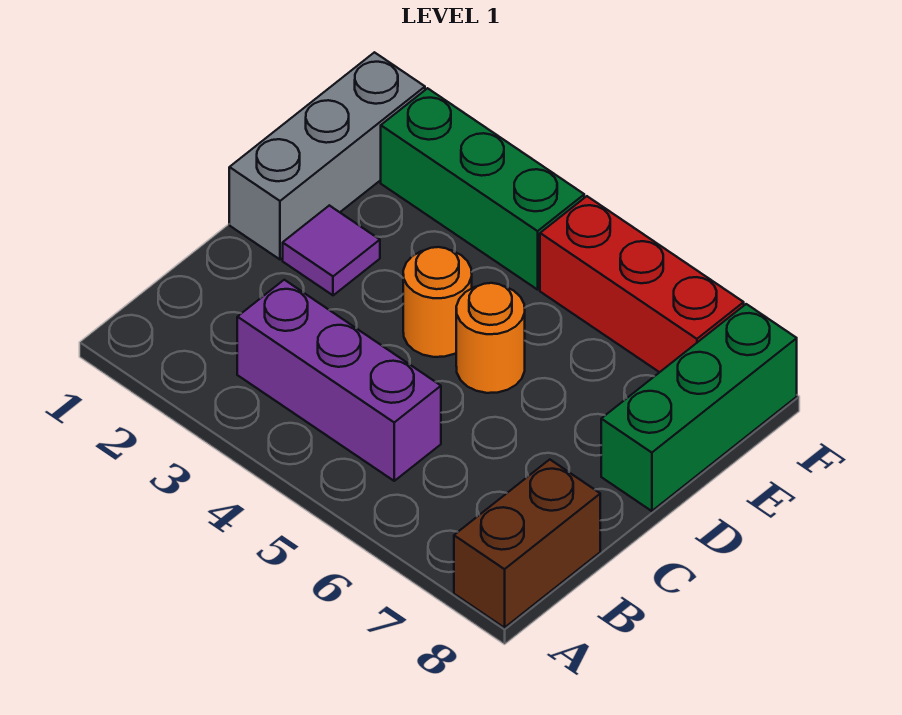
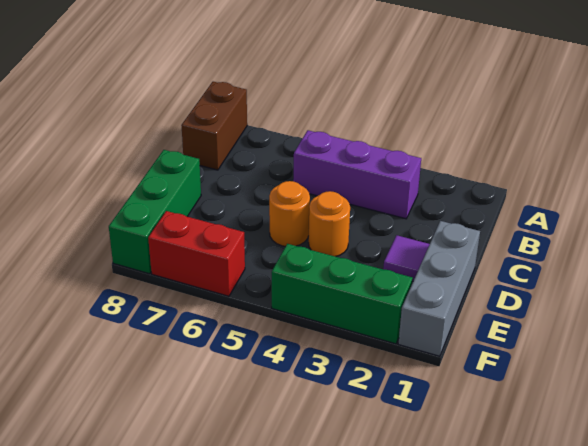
red 1x3 brick [540,196,744,372] -> red 1x2 brick [148,211,245,296]

